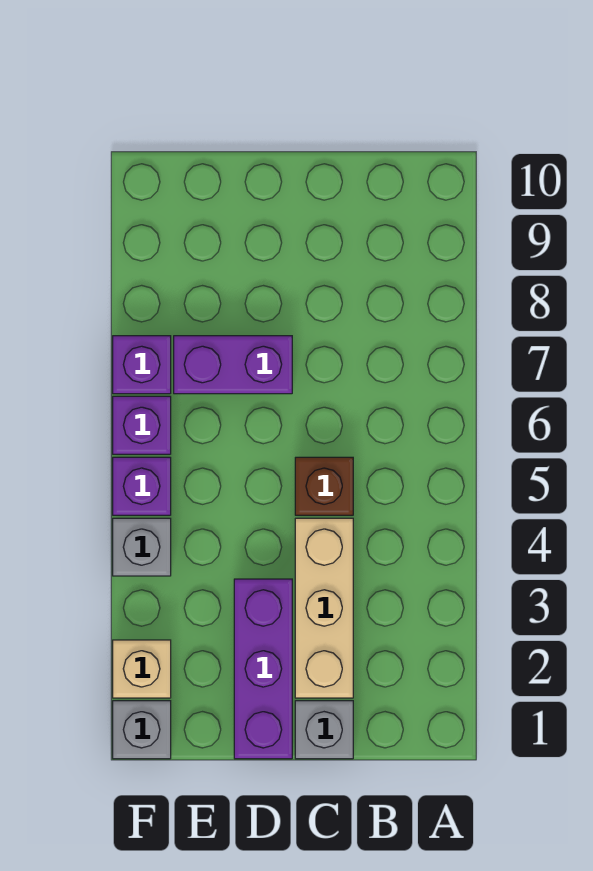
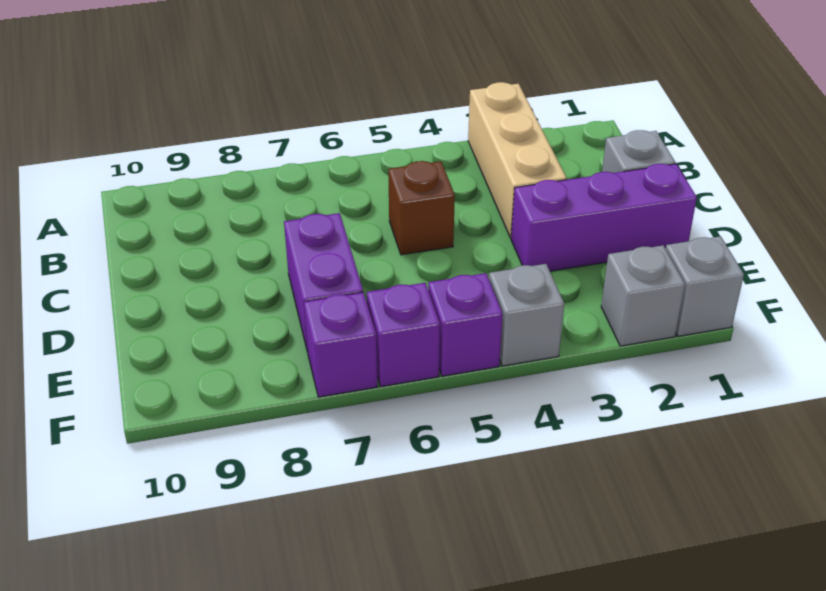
tan 1x3 brick [295,518,353,698] -> tan 1x3 brick turned to [468,82,567,238]
tan 1x1 brick [113,640,171,698] -> grey 1x1 brick [601,245,685,346]

